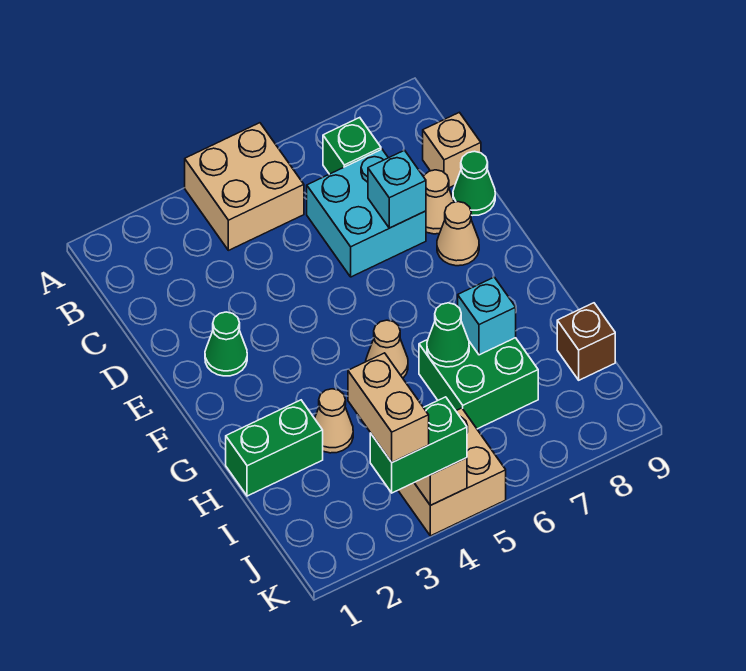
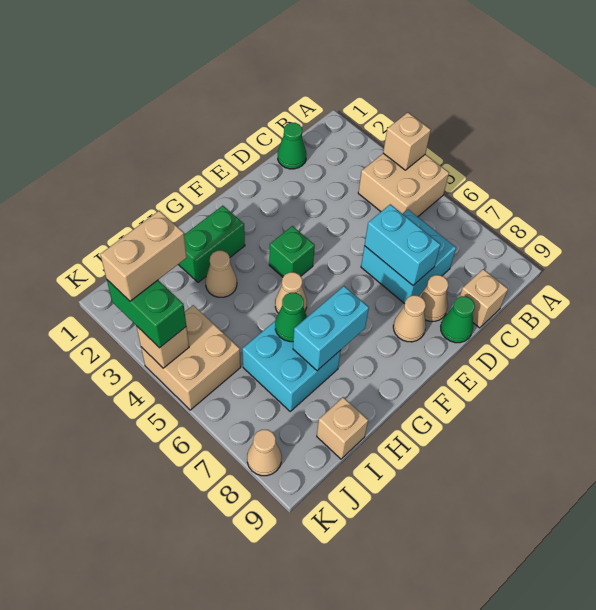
none -> tan 1x1 brick [383,113,431,170]
green 1x1 brick [323,118,381,174] -> green 1x1 brick moved to [269,226,315,277]
cyan 1x1 brick [368,150,426,228] -> cyan 1x2 brick [364,204,440,285]
green 1x1 cone [205,312,247,376] -> green 1x1 cone moved to [278,123,306,169]
green 1x2 brick [226,400,323,496] -> green 1x2 brick turned to [178,206,245,282]
green 2x2 brick [419,338,538,429] -> cyan 2x2 brick [242,321,341,411]
cyan 1x1 brick [458,277,516,355] -> cyan 1x2 brick [293,286,369,371]
brown 1x1 brick [557,303,615,380] -> tan 1x1 brick [317,397,368,459]
none -> tan 1x1 cone [247,430,282,476]

